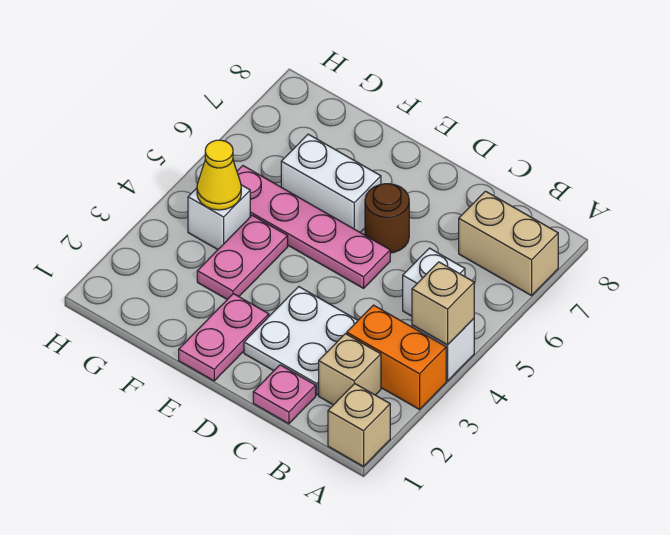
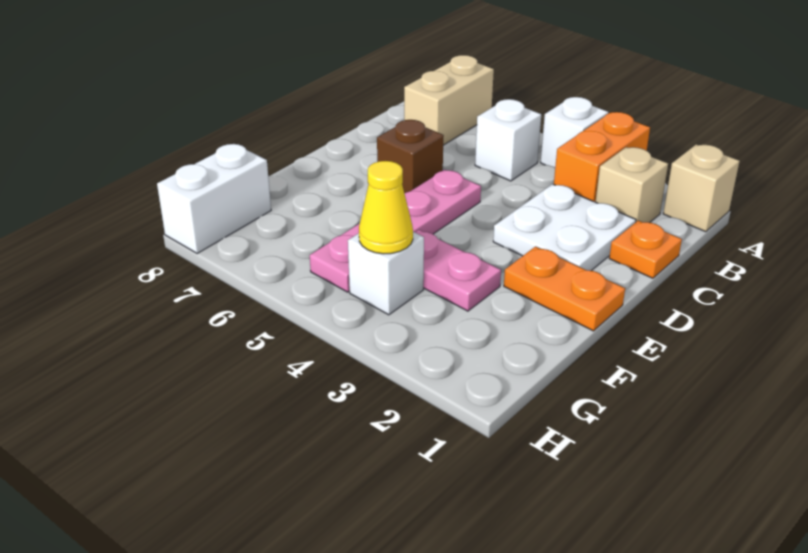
tan 1x1 brick [412,262,474,345] -> none
pink 1x1 plate [253,365,316,424] -> orange 1x1 plate [609,221,682,278]
brown 1x1 round brick [365,184,409,253] -> brown 1x1 brick [377,120,444,193]
pink 1x2 plate [179,294,269,381] -> orange 1x2 plate [504,247,625,331]
white 1x2 brick [281,134,381,232] -> white 1x2 brick moved to [157,144,271,254]

